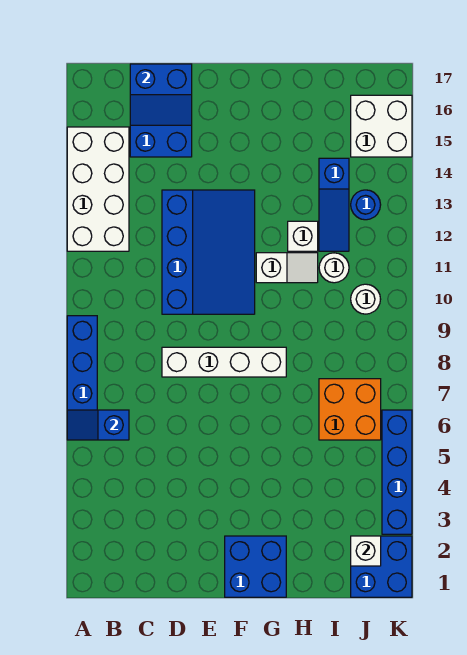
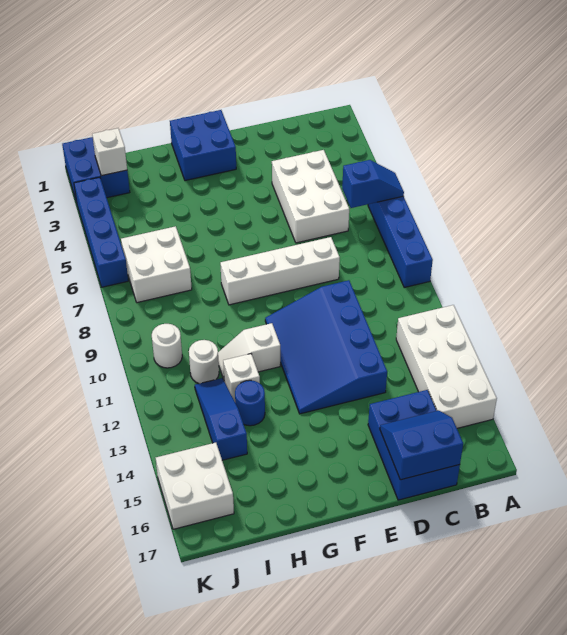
none -> white 2x3 brick [272,150,349,243]
orange 2x2 brick [319,379,381,440] -> white 2x2 brick [121,226,192,303]
blue 1x1 round brick [351,190,381,220] -> blue 1x1 round brick moved to [235,380,265,426]

